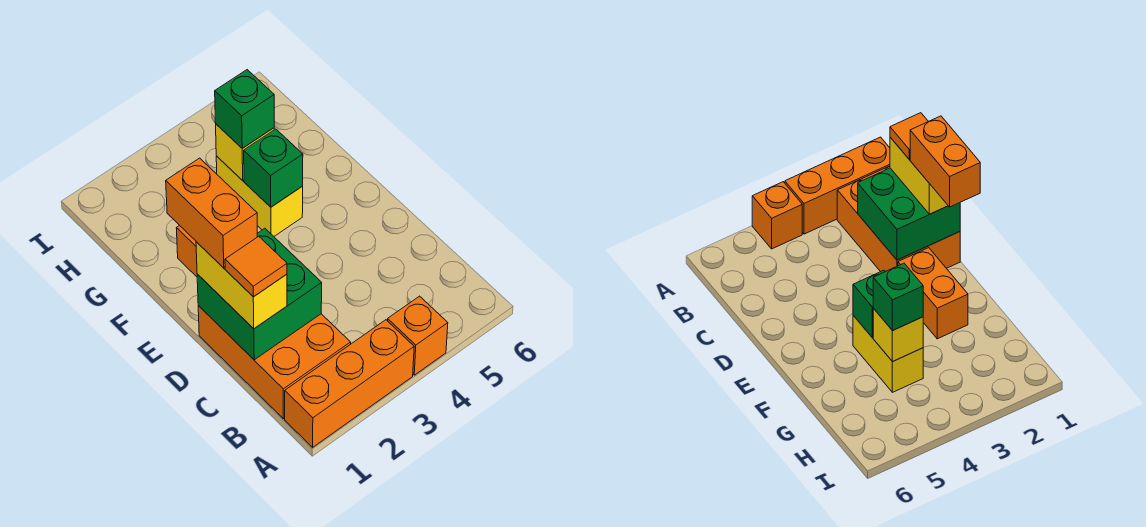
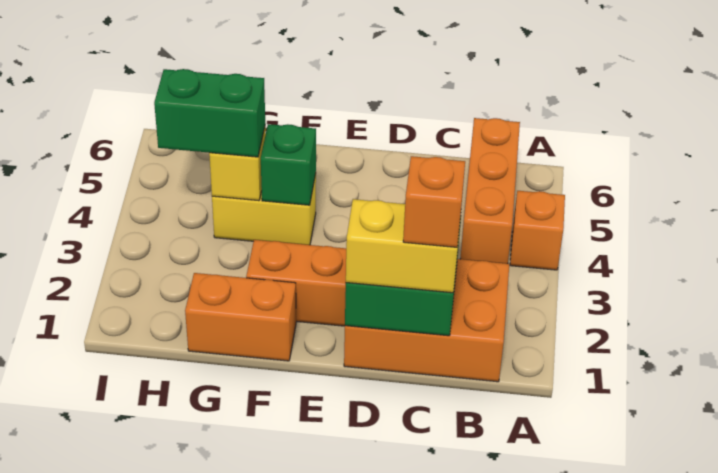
orange 1x3 brick [285,320,414,447] -> orange 1x3 brick moved to [460,118,520,264]
orange 1x1 tile [225,236,287,297] -> orange 1x1 brick [403,156,465,247]
orange 1x2 brick [166,158,257,268] -> orange 1x2 brick moved to [185,273,296,361]
green 1x1 brick [215,70,274,148] -> green 1x2 brick [154,69,265,157]

